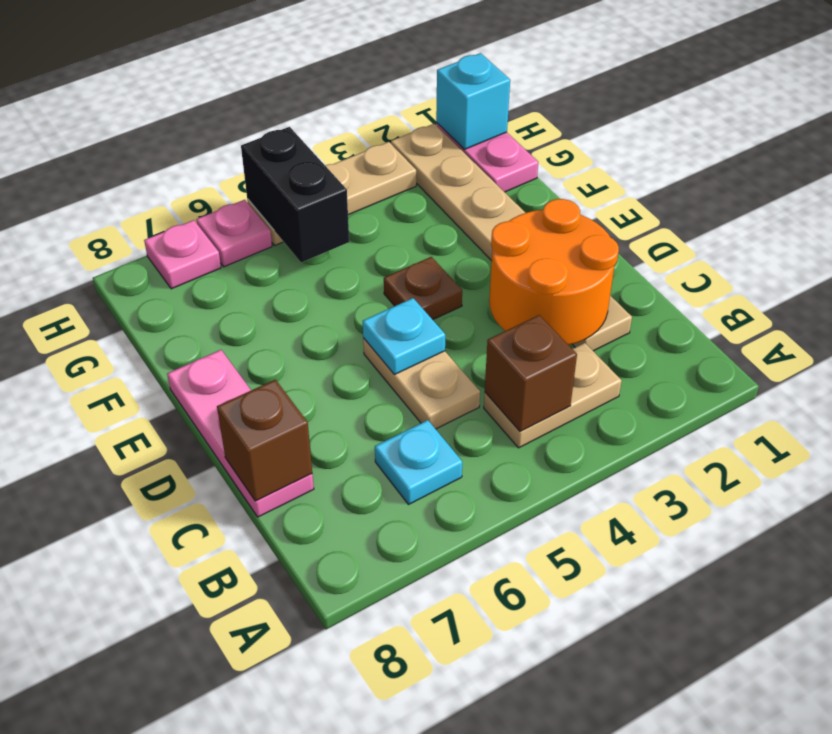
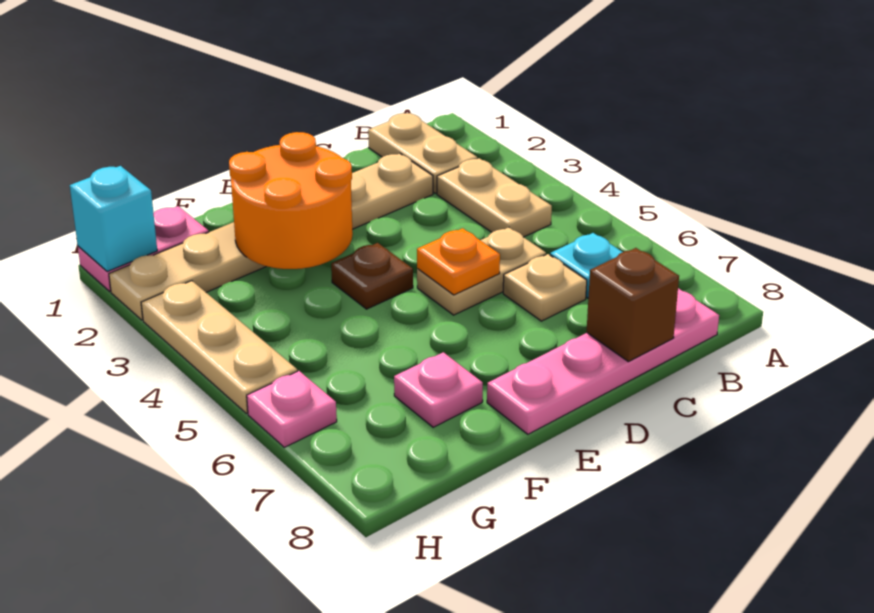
none -> tan 1x2 plate [368,113,477,193]
brown 1x1 brick [485,315,577,431] -> none
orange 2x2 round brick [489,199,619,345] -> orange 2x2 round brick moved to [229,132,353,269]
none -> tan 1x1 plate [503,254,587,321]
pink 1x3 plate [167,350,314,517] -> pink 1x4 plate [487,288,719,434]
cyan 1x1 plate [363,298,445,375] -> orange 1x1 plate [417,228,500,295]
black 1x2 brick [241,127,349,262] -> none
pink 1x1 plate [144,220,221,289] -> pink 1x1 plate moved to [394,352,483,427]

